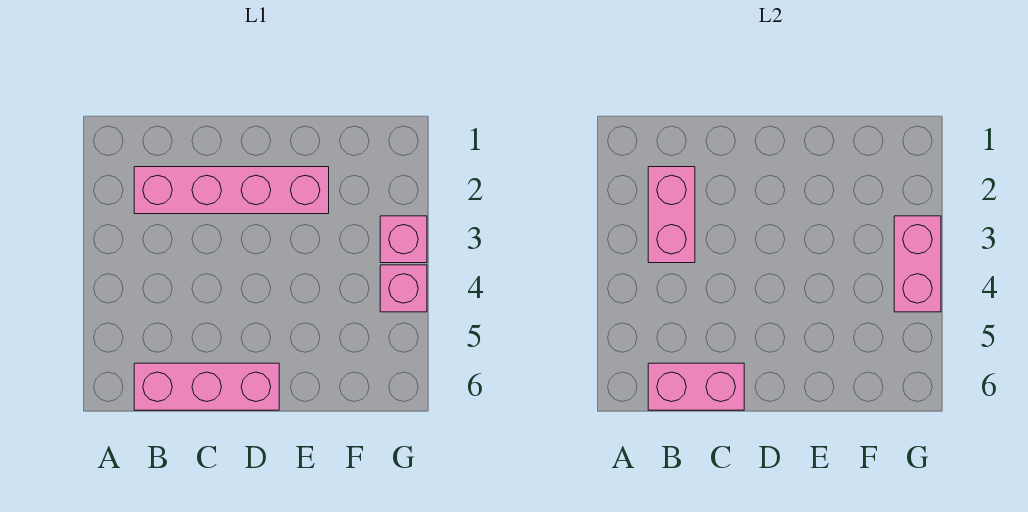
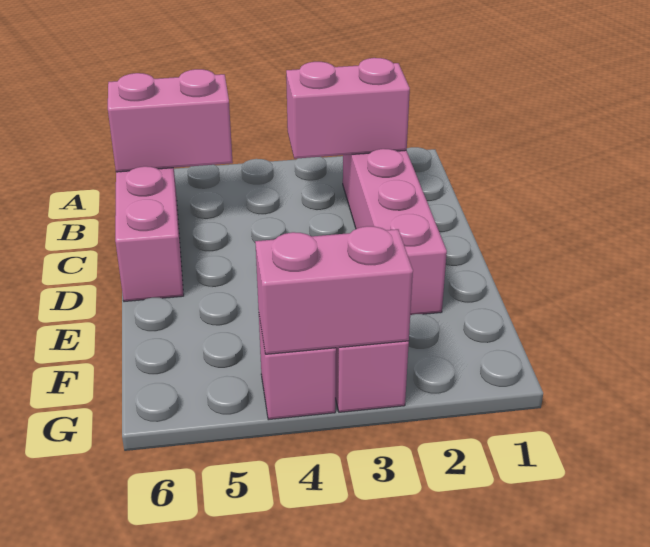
pink 1x2 brick [648,363,744,410] -> pink 1x2 brick turned to [108,69,233,172]

